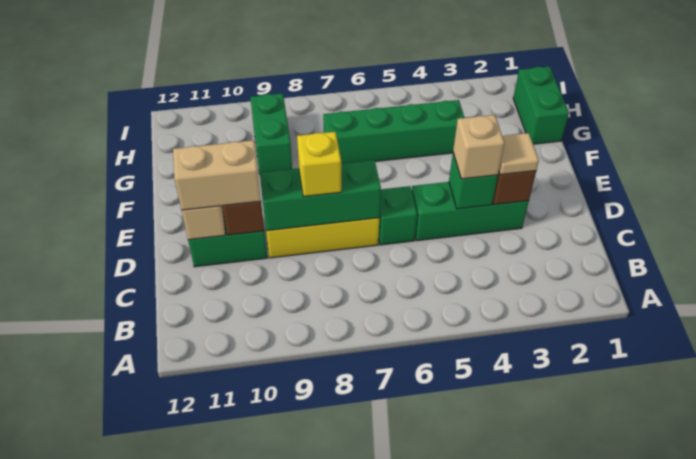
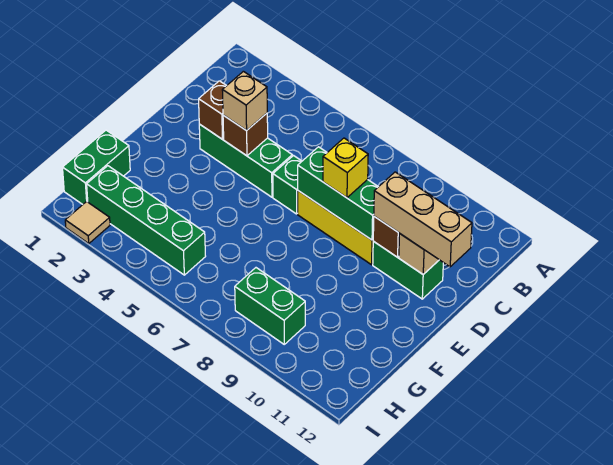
tan 1x1 tile [499,133,539,175] -> tan 1x1 tile moved to [65,201,110,243]
green 1x1 brick [449,153,498,209] -> brown 1x1 brick [223,113,268,156]
tan 1x2 brick [173,140,261,210] -> tan 1x3 brick [374,172,472,267]
green 1x4 brick [323,100,464,164] -> green 1x4 brick moved to [87,166,206,275]
green 1x2 brick [250,93,292,174] -> green 1x2 brick turned to [235,268,305,344]

